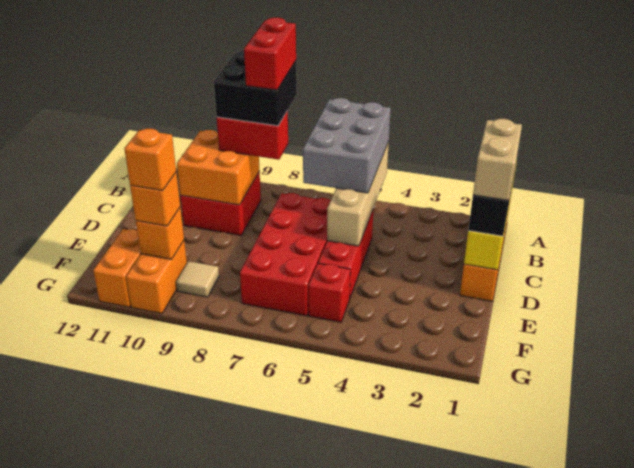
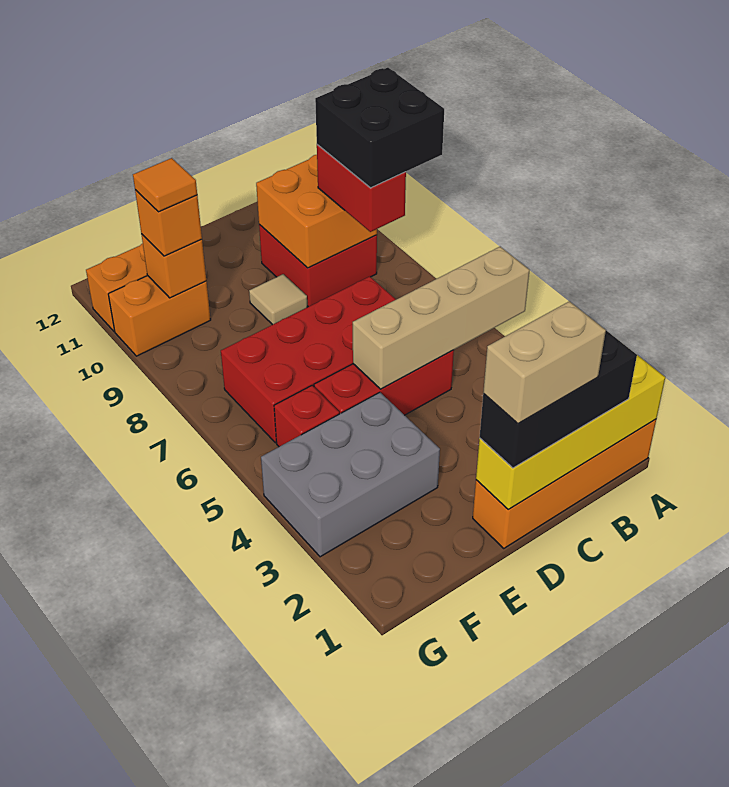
grey 2x3 brick [303,98,391,193] -> grey 2x3 brick moved to [261,392,440,557]
red 1x2 brick [244,18,296,90] -> none
tan 1x1 tile [176,261,219,297] -> tan 1x1 tile moved to [249,274,307,325]
orange 1x1 brick [124,129,176,191] -> orange 1x1 tile [133,158,197,212]

